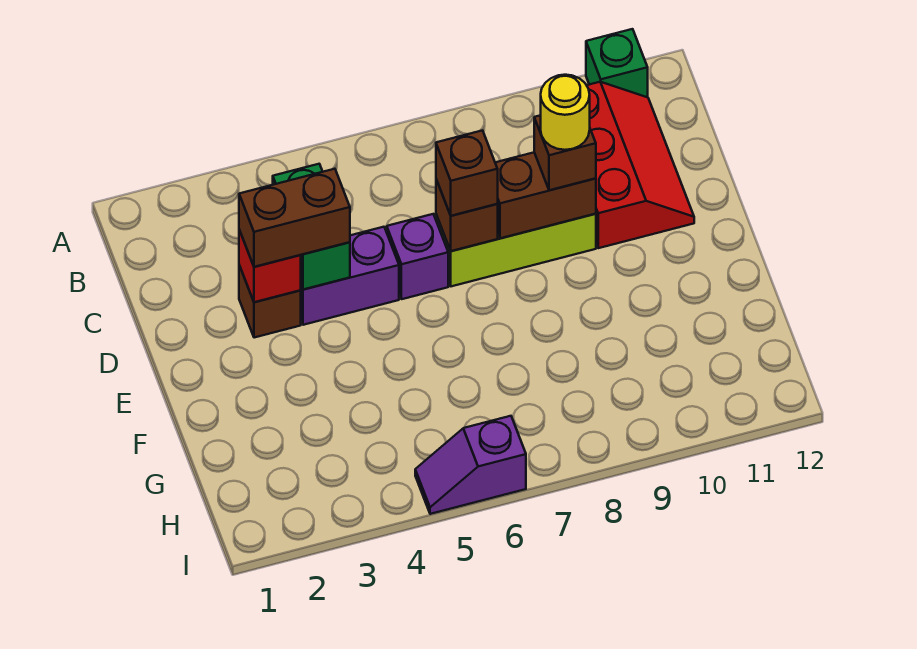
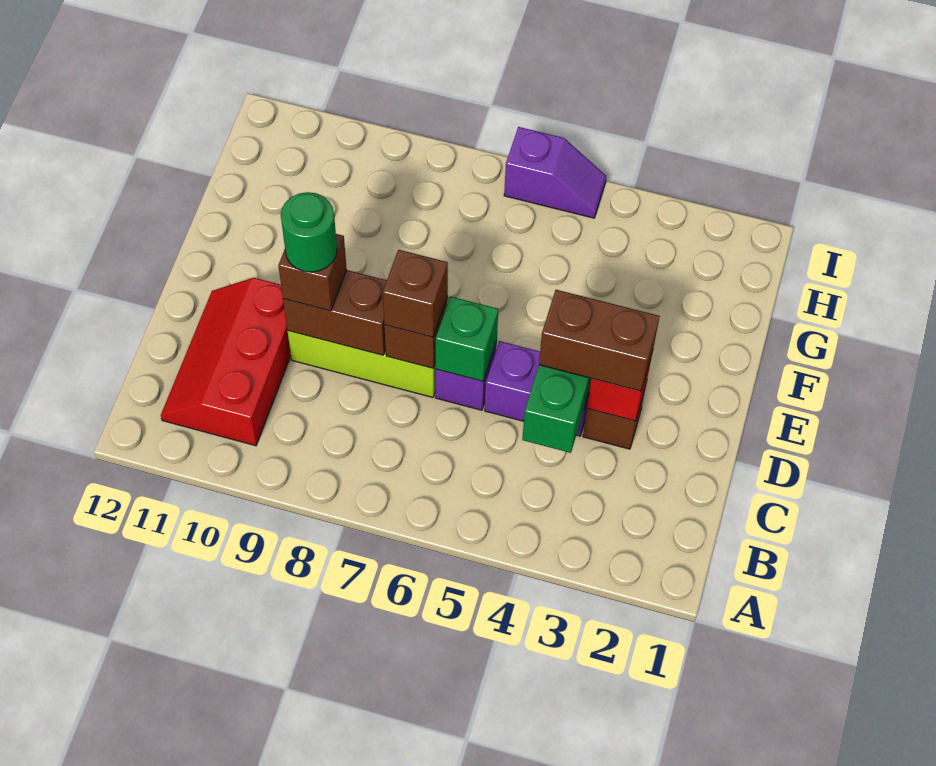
green 1x1 brick [586,29,648,97] -> green 1x1 brick moved to [435,297,498,381]
yellow 1x1 round brick [541,75,590,150] -> green 1x1 round brick [281,192,337,272]

